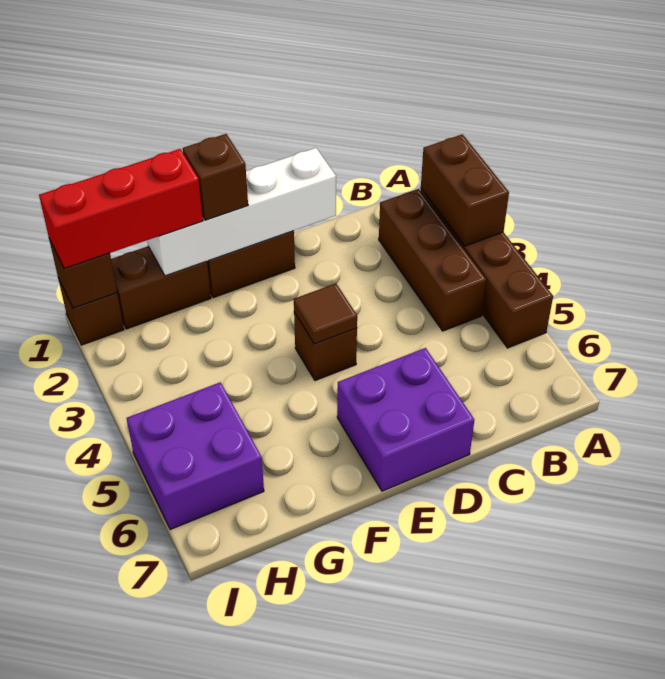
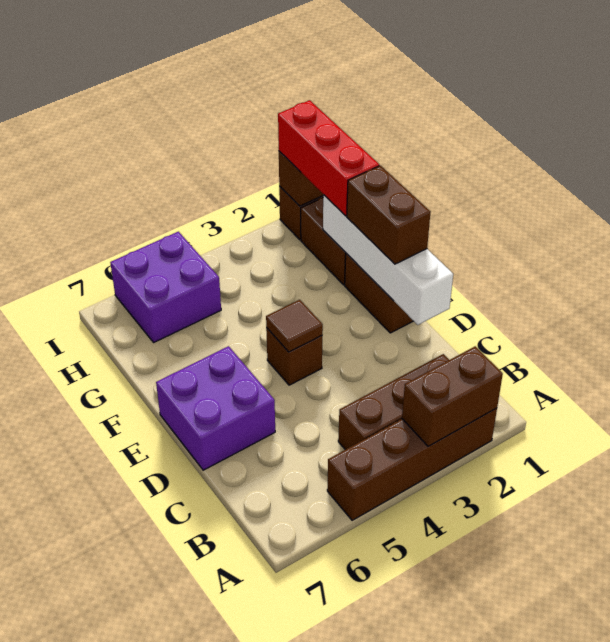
brown 1x1 brick [183,134,248,220] -> brown 1x2 brick [347,166,431,264]

